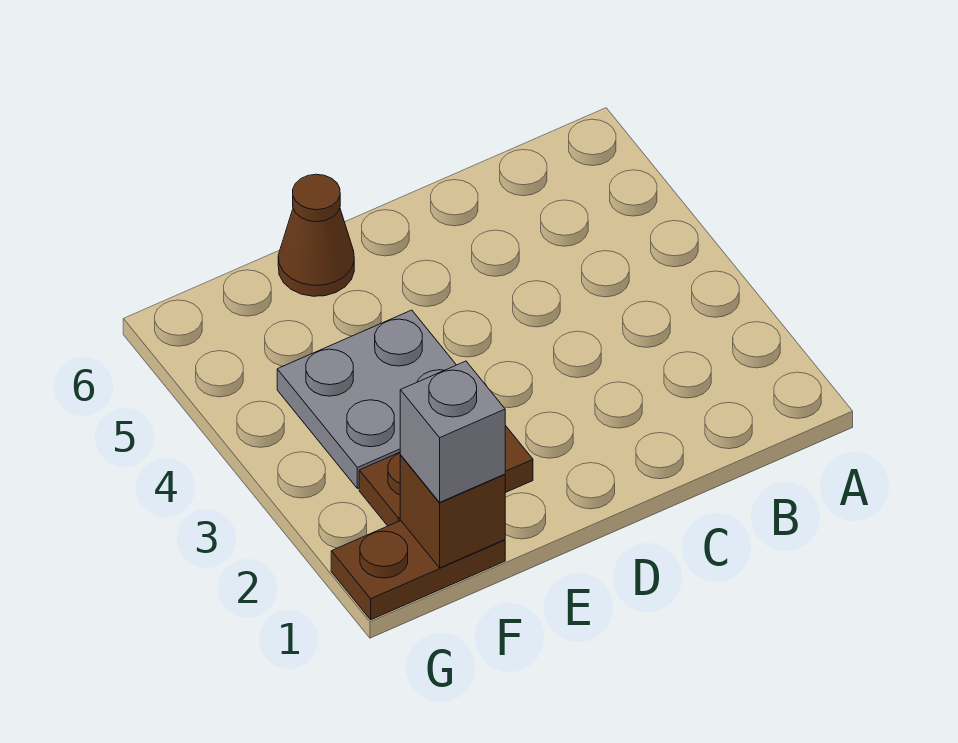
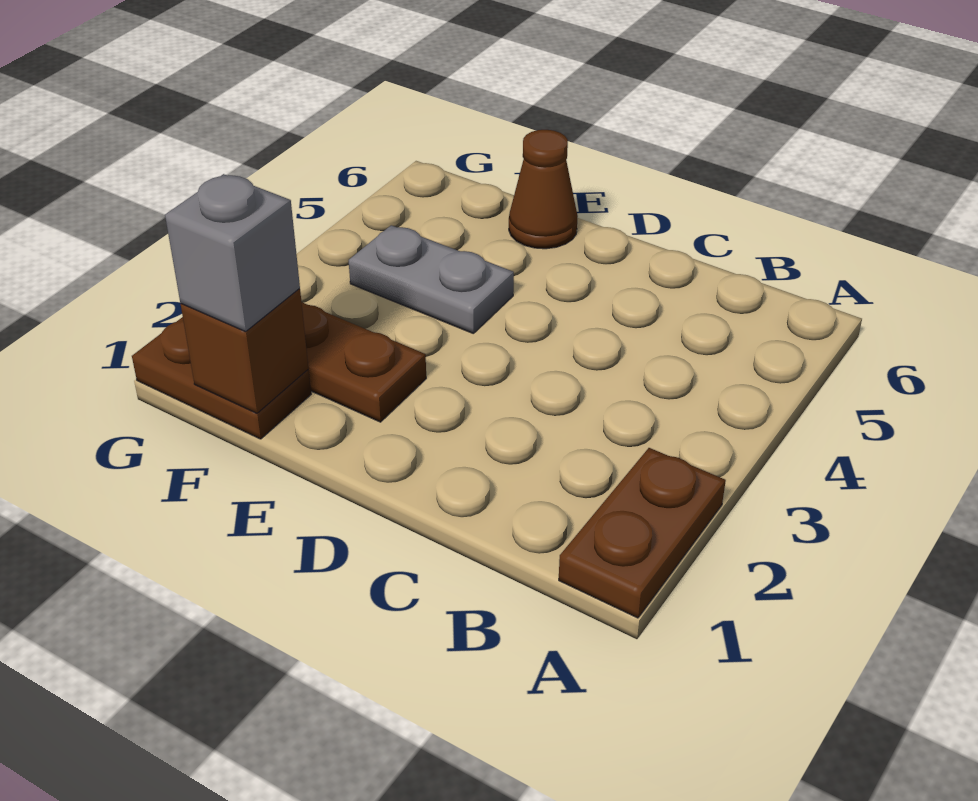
none -> brown 1x2 plate [559,448,726,618]
grey 2x2 plate [277,310,456,489] -> grey 1x2 plate [349,225,514,334]

